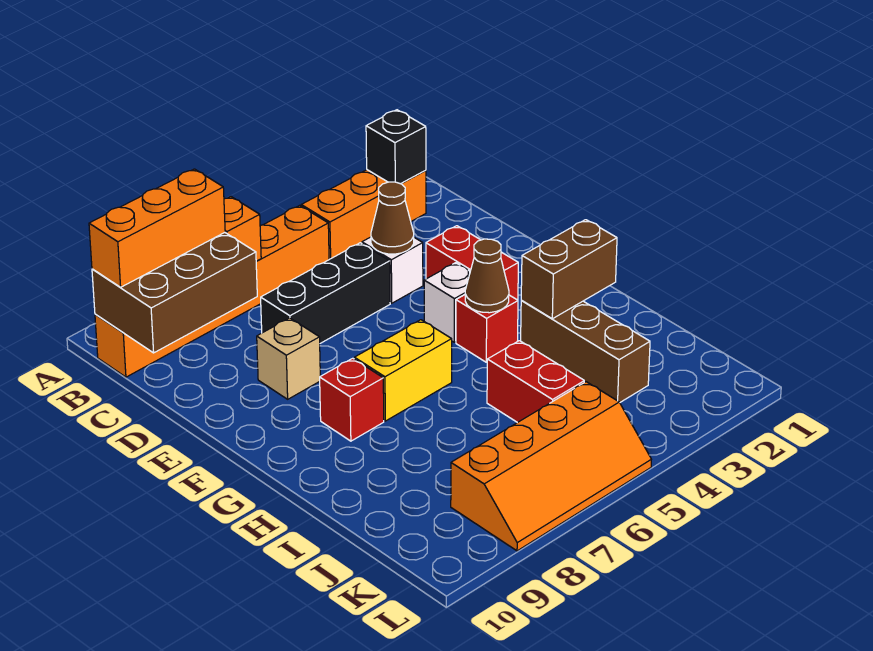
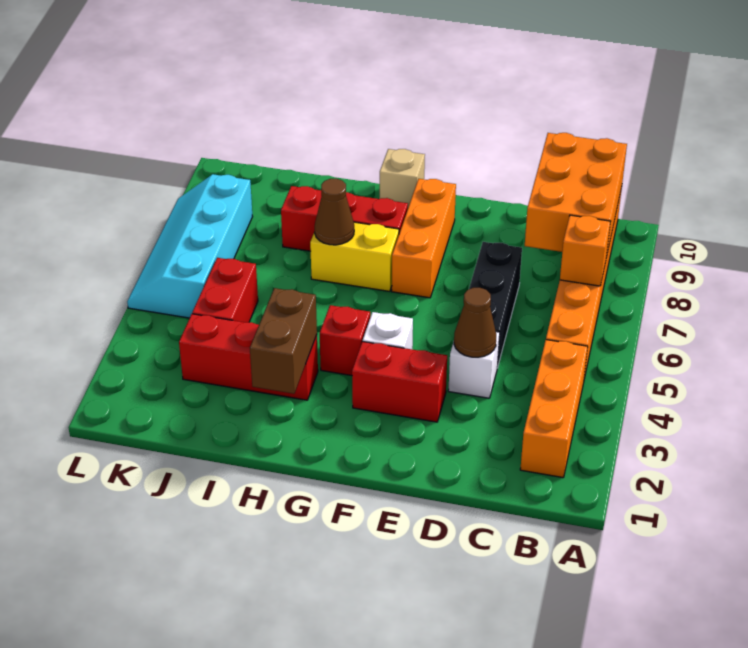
black 1x1 brick [366,110,426,184] -> none
brown 2x3 brick [92,233,257,353] -> orange 2x3 brick [525,133,627,253]
orange 1x3 brick [89,169,225,287] -> orange 1x3 brick moved to [392,179,456,298]
tan 1x1 brick [257,318,320,399] -> tan 1x1 brick moved to [379,149,425,207]
brown 1x1 cone [465,239,509,313] -> brown 1x1 cone moved to [315,179,354,245]
yellow 1x2 brick [354,320,452,421] -> yellow 1x2 brick turned to [310,222,399,291]
red 1x1 brick [320,358,384,441] -> red 1x3 brick [281,186,408,251]
brown 1x3 brick [521,300,650,402] -> red 1x3 brick [179,314,318,400]
red 1x2 brick [487,341,584,423] -> red 1x2 brick turned to [192,258,258,322]
orange 2x4 slope [451,382,651,551] -> cyan 2x4 slope [127,174,253,318]

